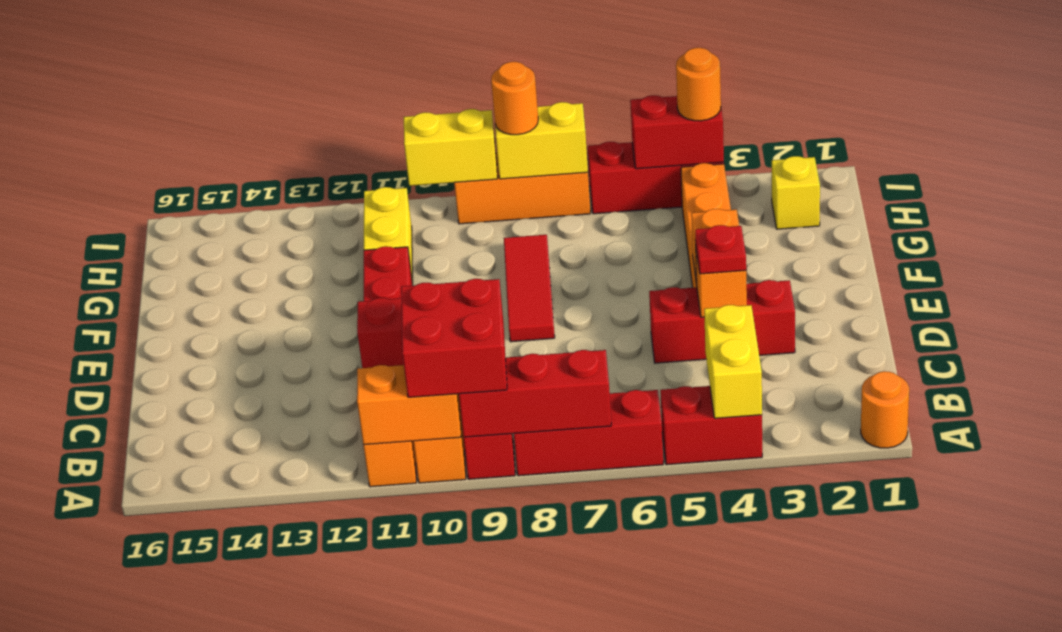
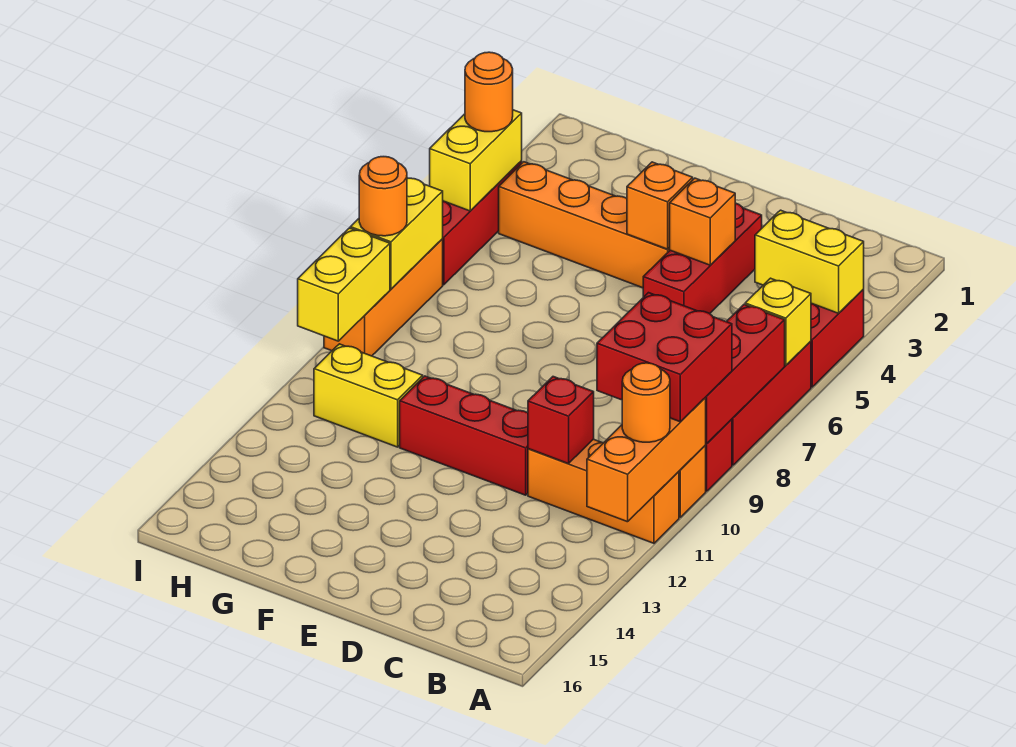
orange 1x1 round brick [861,371,909,448] -> orange 1x1 round brick moved to [622,363,670,442]
orange 1x2 brick [357,365,461,445] -> orange 1x3 brick [587,398,706,522]
red 1x1 plate [695,225,746,274] -> none
red 1x3 tile [504,235,555,342] -> none
yellow 1x1 brick [772,156,820,229] -> yellow 1x1 brick moved to [745,278,811,365]
red 1x2 brick [630,95,724,169] -> yellow 1x2 brick [430,110,522,211]

